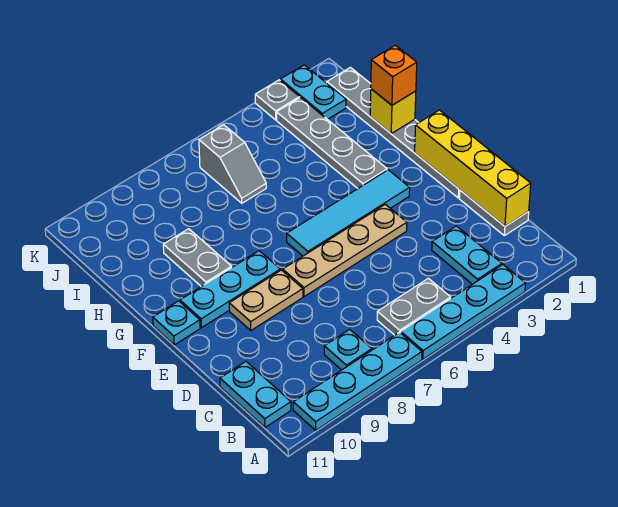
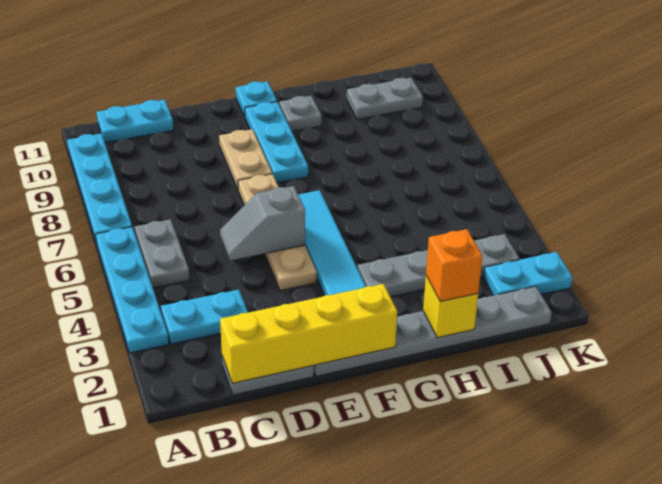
cyan 1x1 plate [324,329,372,370] -> none
grey 1x2 plate [163,229,232,287] -> grey 1x2 plate moved to [347,78,423,120]
grey 1x2 slope [199,125,266,203] -> grey 1x2 slope moved to [220,186,305,261]
grey 1x1 plate [255,80,300,120] -> grey 1x1 plate moved to [279,96,322,132]

